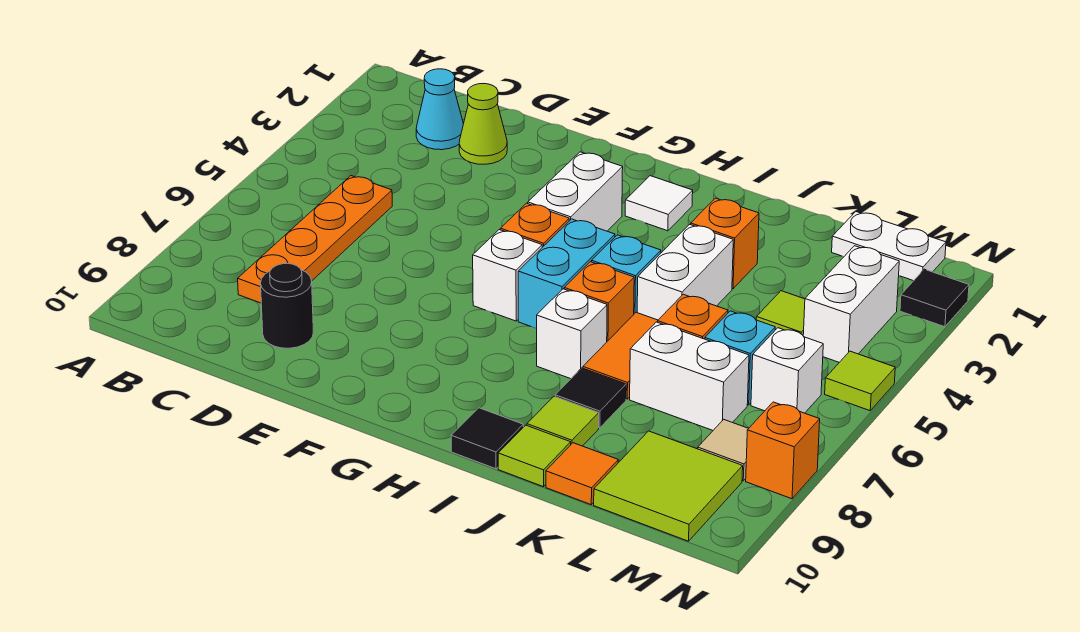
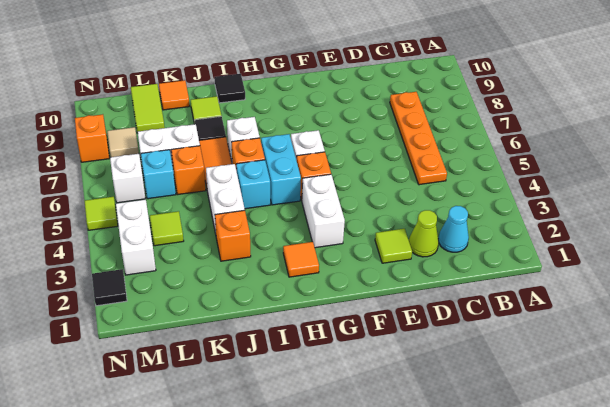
black 1x1 round brick [261,263,313,348] -> none
white 1x1 tile [625,176,693,231] -> orange 1x1 tile [283,242,319,277]
lime 1x1 tile [498,425,571,487] -> lime 1x1 tile moved to [375,229,412,263]
white 1x2 plate [832,212,946,281] -> none
lime 2x2 tile [594,431,743,541] -> lime 1x2 tile [131,84,165,133]

